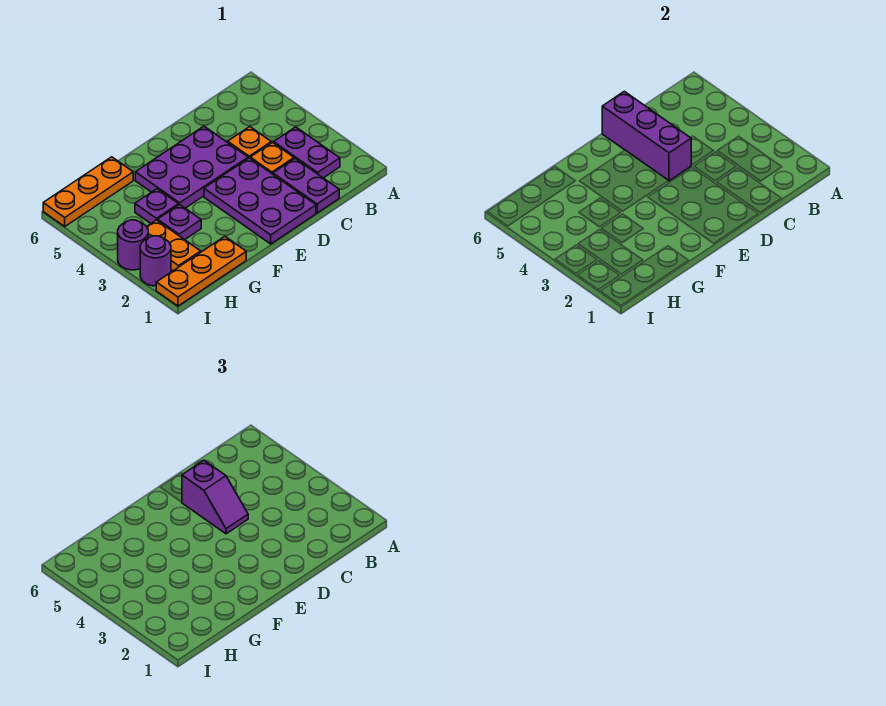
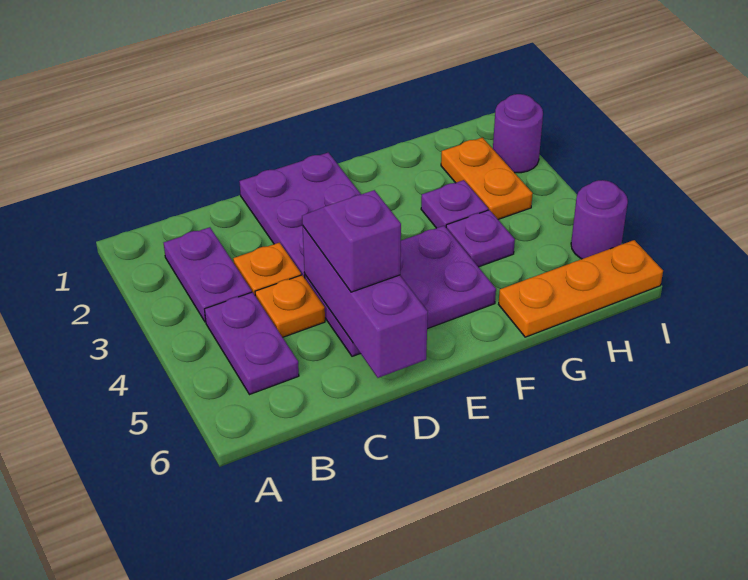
purple 1x2 plate [273,159,339,213] -> purple 1x2 plate moved to [205,292,299,395]
orange 1x3 plate [156,237,246,306] -> none
purple 1x1 round brick [118,220,148,270] -> purple 1x1 round brick moved to [571,180,628,259]

